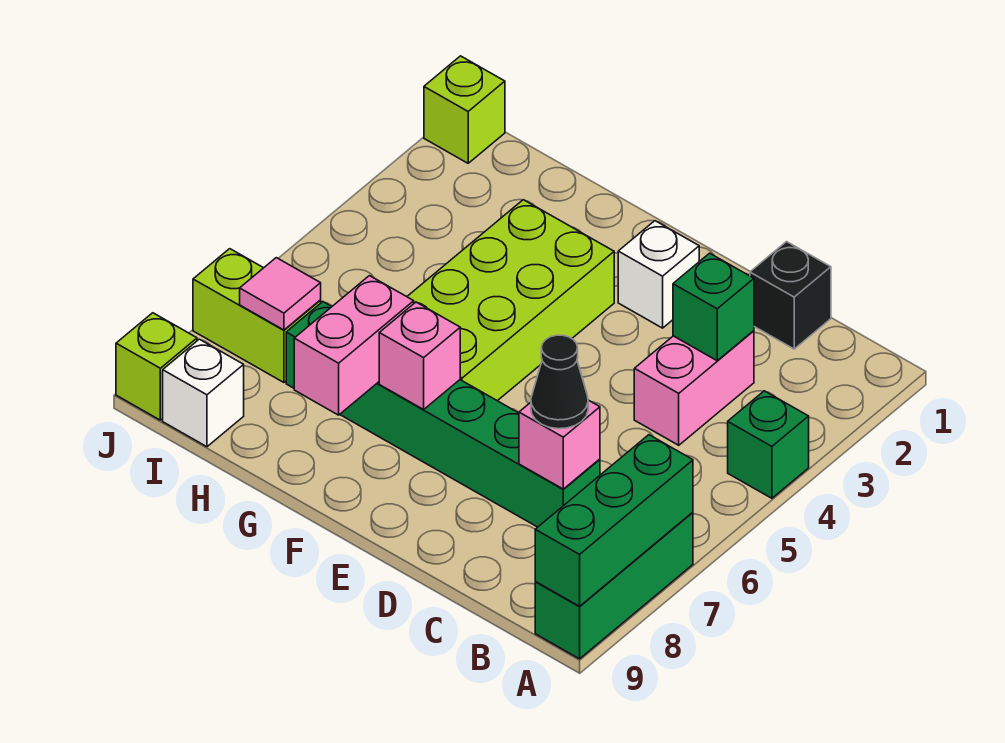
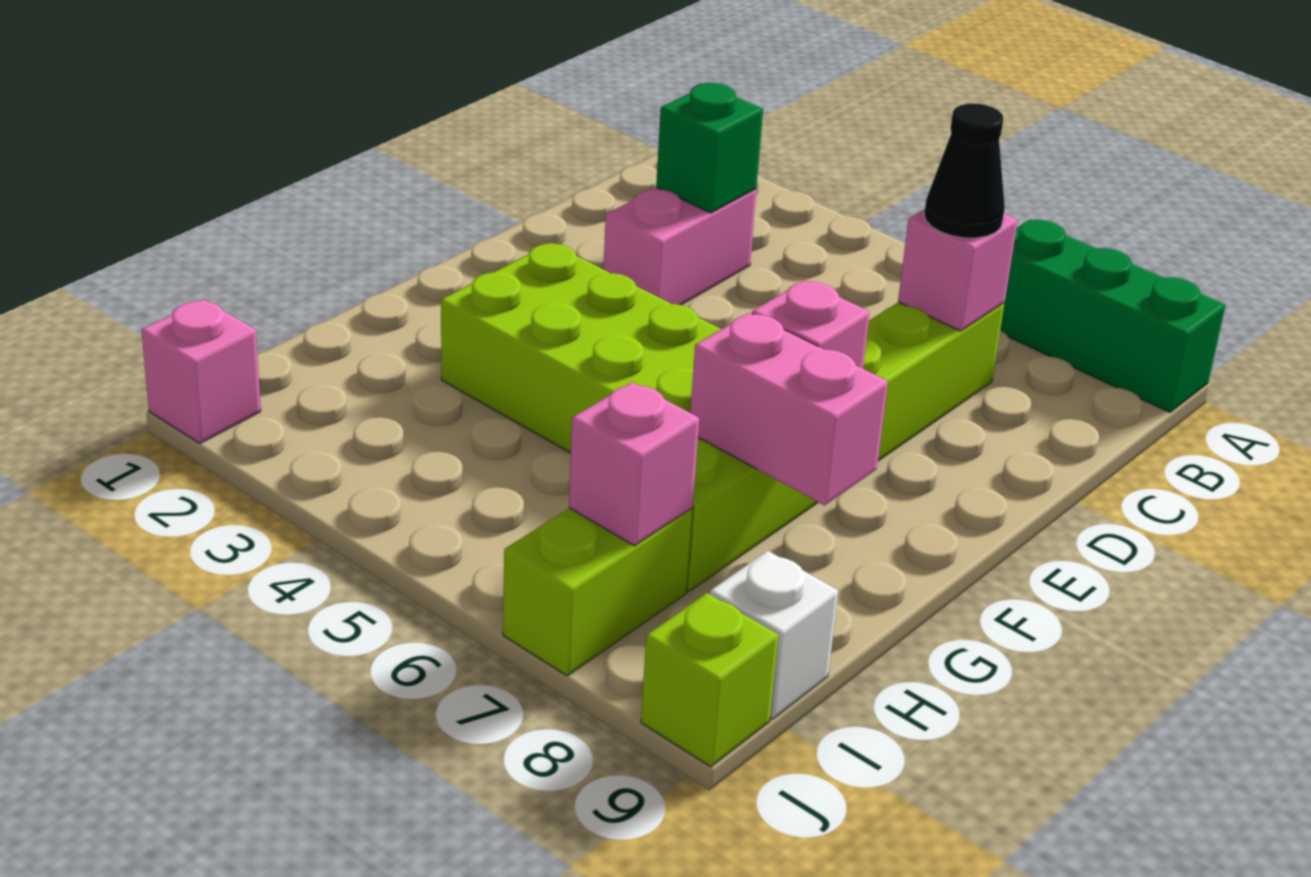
green 1x1 brick [728,391,809,498] -> none
green 1x3 brick [535,435,693,606] -> none
black 1x1 brick [750,242,831,349] -> none
pink 1x2 brick [634,331,754,445] -> pink 1x2 brick turned to [603,188,757,305]
green 1x6 brick [286,302,600,527] -> lime 1x6 brick [687,302,1004,591]
white 1x1 brick [618,221,699,328] -> none
pink 1x1 tile [240,258,321,330] -> pink 1x1 brick [569,382,699,546]
lime 1x1 brick [424,56,505,163] -> pink 1x1 brick [141,300,261,443]

